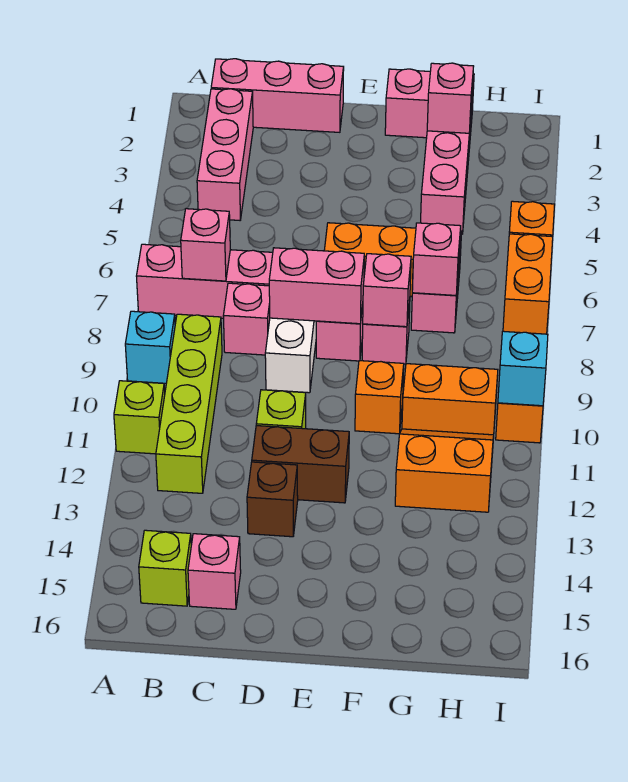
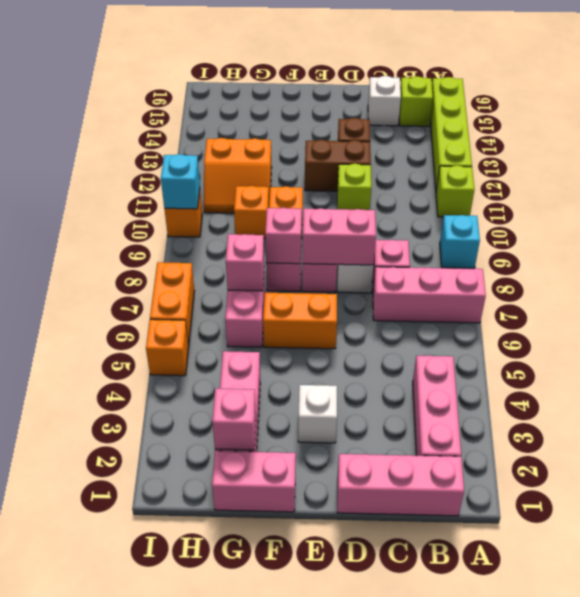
pink 1x1 brick [181,209,230,281] -> none
lime 1x4 brick [156,314,222,493] -> lime 1x4 brick moved to [430,77,472,190]
pink 1x1 brick [188,534,241,609] -> white 1x1 brick [368,76,401,126]
none -> white 1x1 brick [298,385,337,443]
orange 1x2 brick [402,364,498,435] -> orange 1x1 brick [234,186,269,238]

